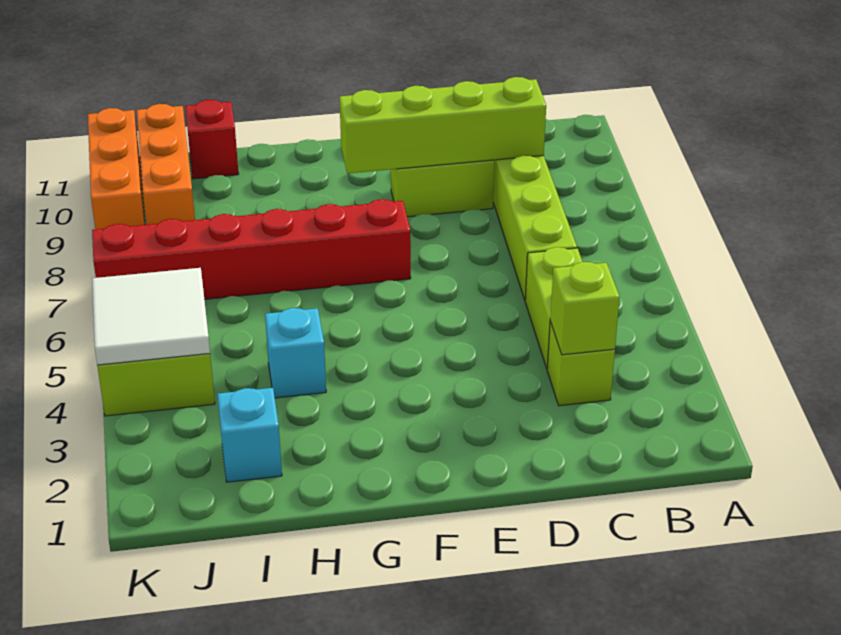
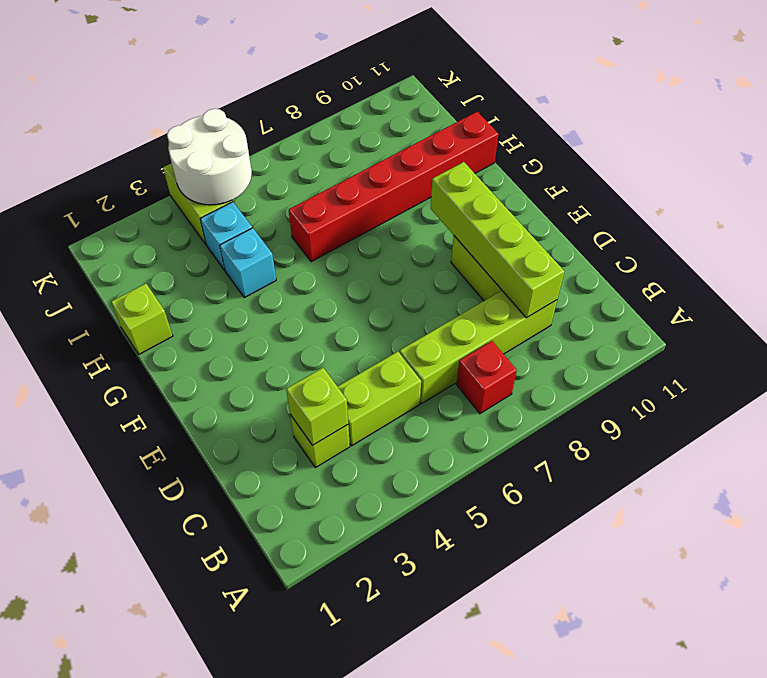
red 1x6 brick [92,199,411,299] -> red 1x6 brick turned to [289,112,498,262]
none -> lime 1x1 brick [111,284,173,354]
cyan 1x1 brick [217,388,282,482] -> cyan 1x1 brick moved to [200,202,252,270]
red 1x1 brick [185,100,238,179] -> red 1x1 brick moved to [456,341,517,413]
white 2x2 tile [92,268,210,365] -> white 2x2 round brick [167,109,252,205]
orange 1x3 brick [137,104,195,225] -> none
orange 1x3 brick [88,108,145,229] -> none

